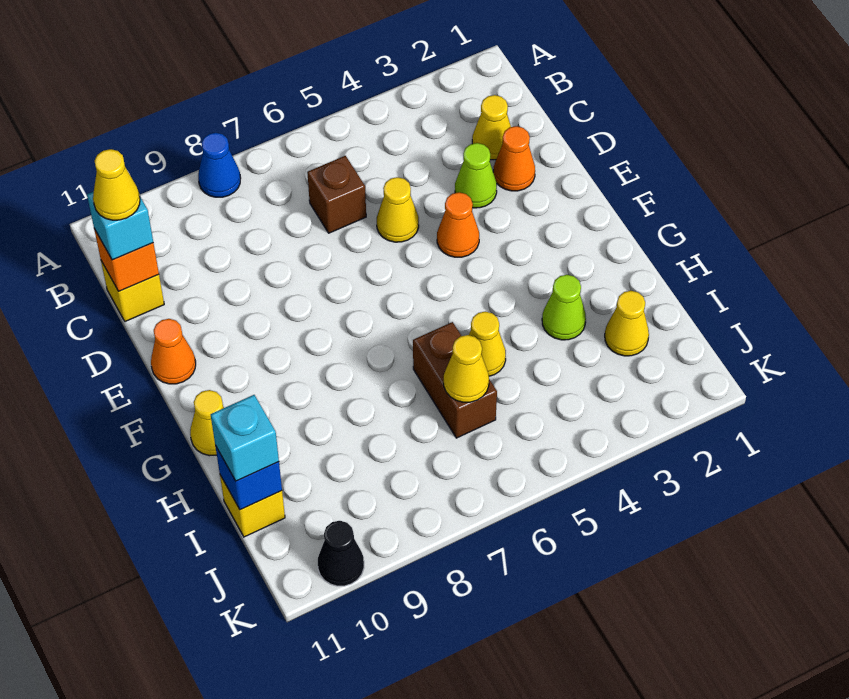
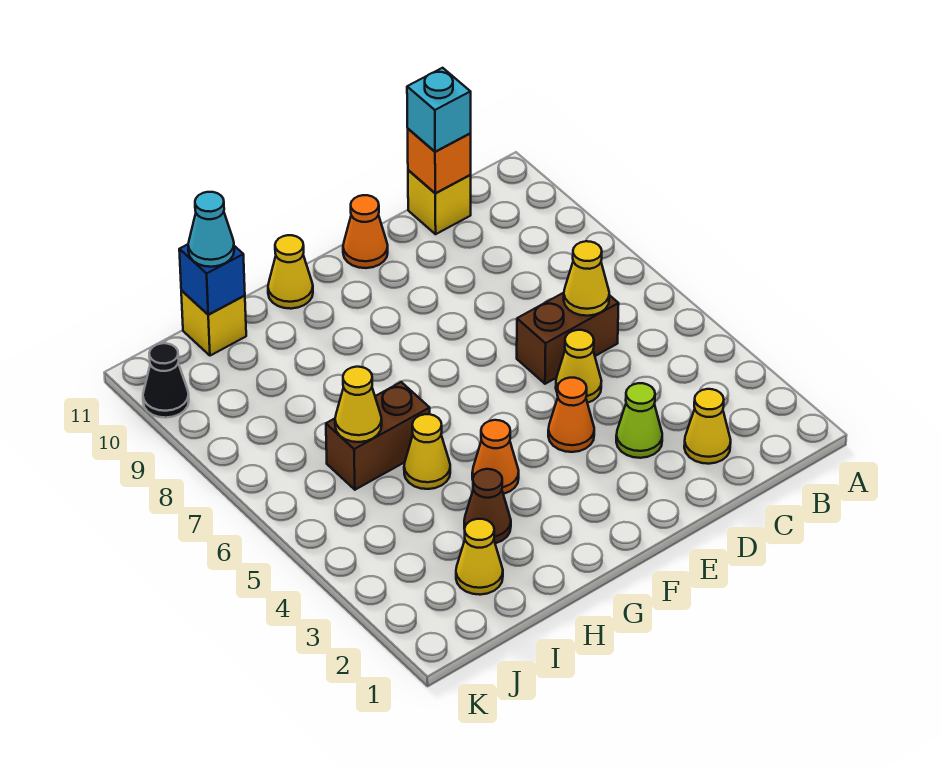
blue 1x1 cone [198,133,241,197] -> none
brown 1x1 brick [307,156,366,233] -> brown 1x2 brick [517,293,619,384]
yellow 1x1 cone [93,149,140,220] -> yellow 1x1 cone moved to [564,241,609,316]
orange 1x1 cone [493,126,535,191] -> orange 1x1 cone moved to [472,420,519,494]
lime 1x1 cone [542,275,586,340] -> brown 1x1 cone [464,469,511,543]
cyan 1x1 brick [210,395,279,481] -> cyan 1x1 cone [188,192,234,267]

